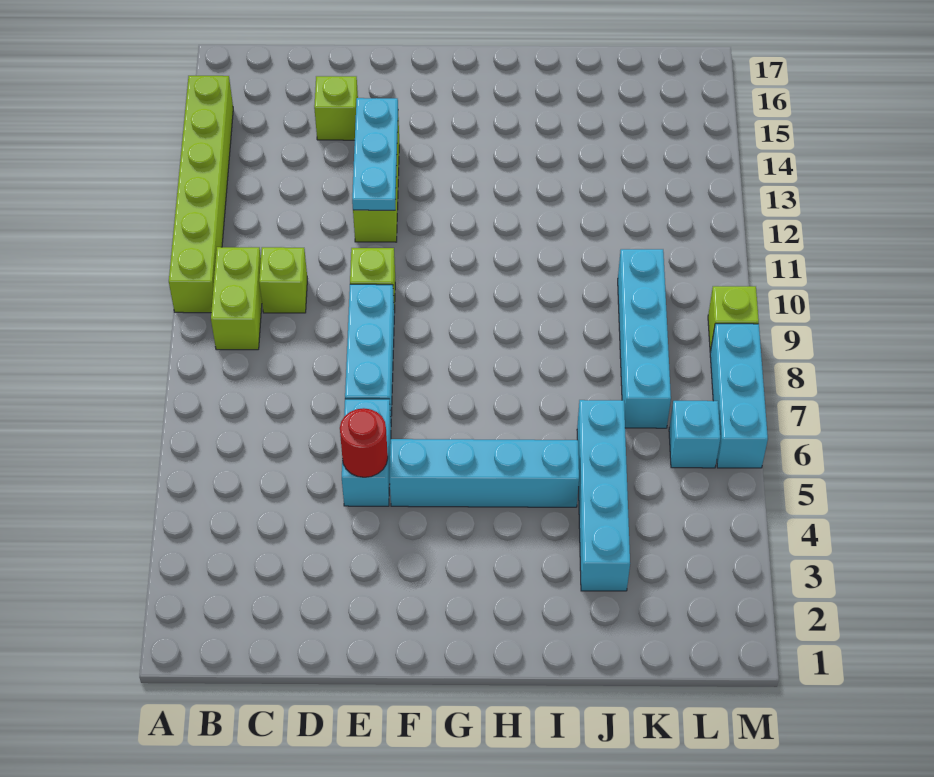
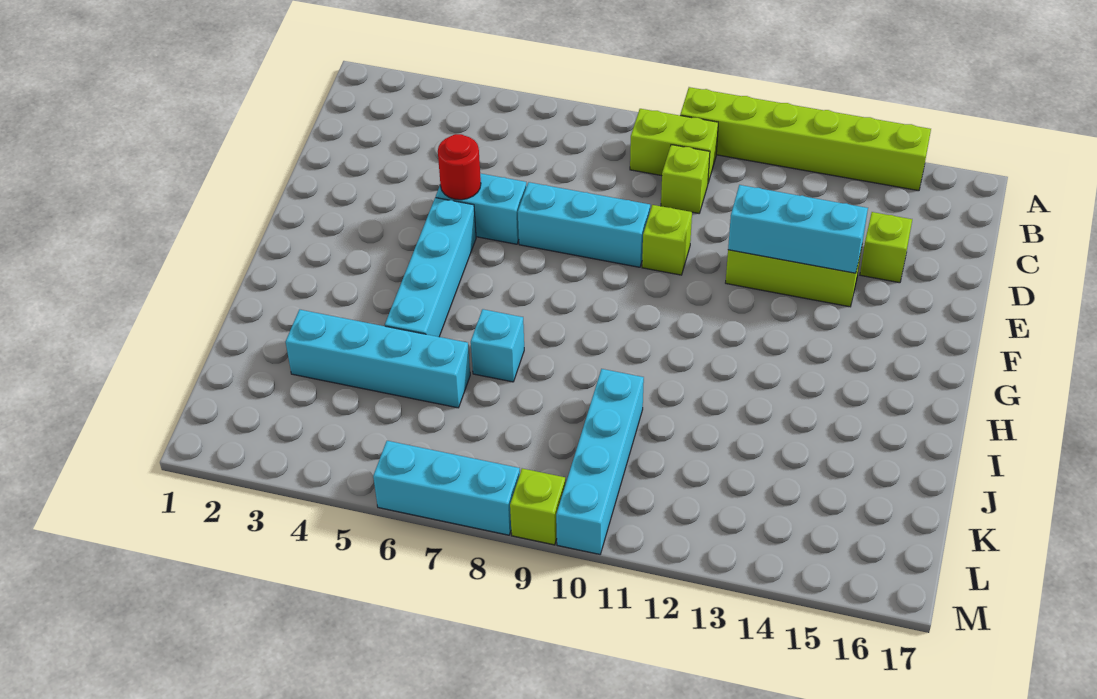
cyan 1x3 plate [352,98,398,210] -> cyan 1x3 brick [728,185,868,273]
cyan 1x4 brick [618,249,671,428] -> cyan 1x4 brick turned to [556,369,644,554]
cyan 1x1 brick [669,401,720,468] -> cyan 1x1 brick moved to [471,309,524,382]

